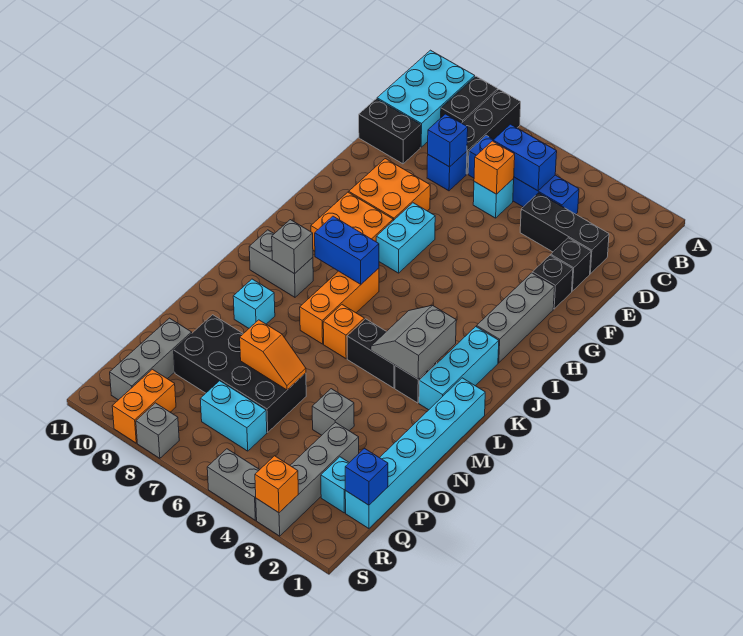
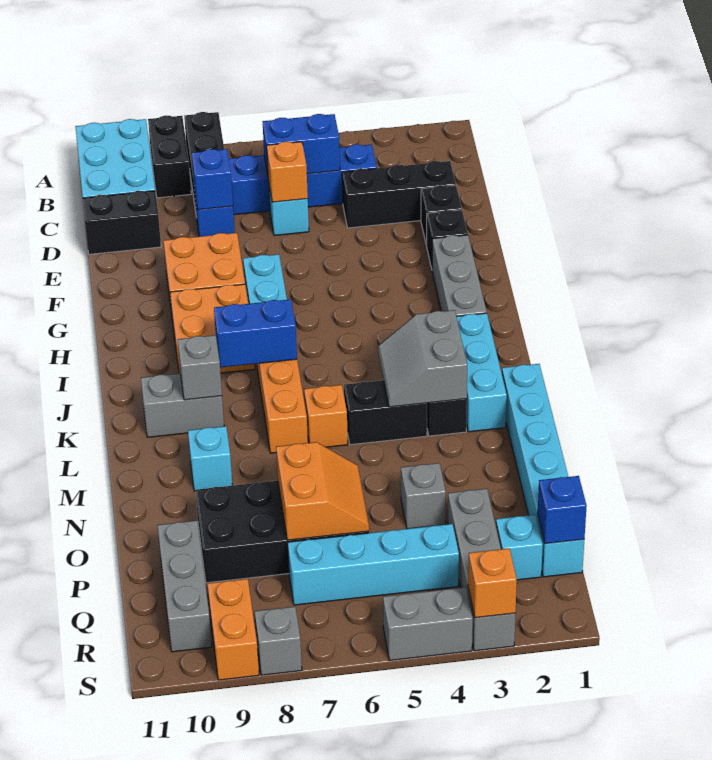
orange 1x2 slope [240,320,306,390] -> orange 2x2 slope [276,442,369,540]
cyan 1x2 brick [200,381,267,451] -> cyan 1x4 brick [288,524,459,605]

